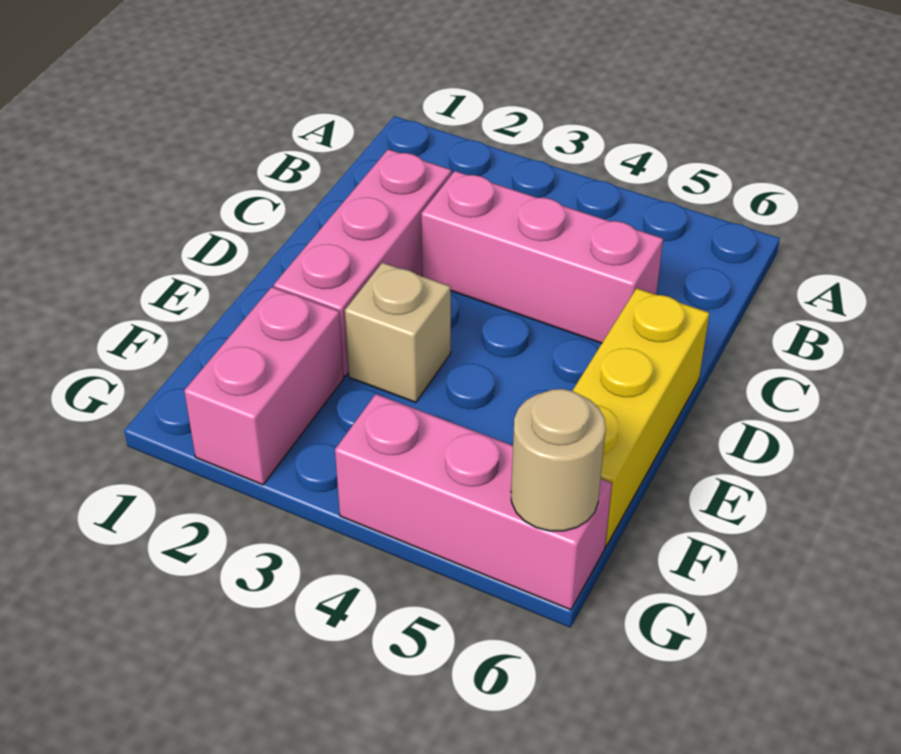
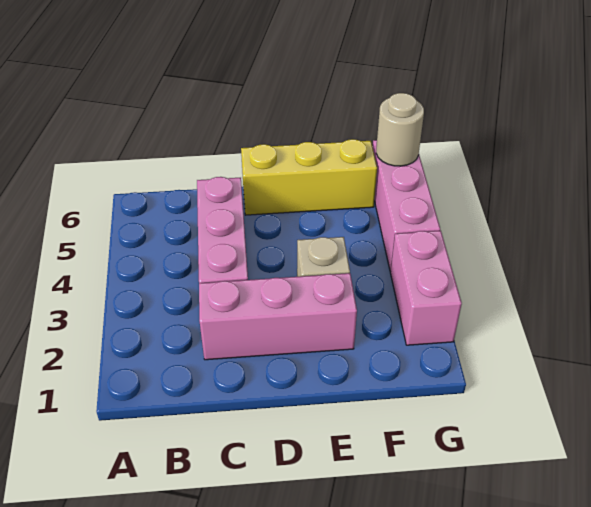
pink 1x2 brick [184,287,344,485] -> pink 1x2 brick turned to [390,231,462,345]

